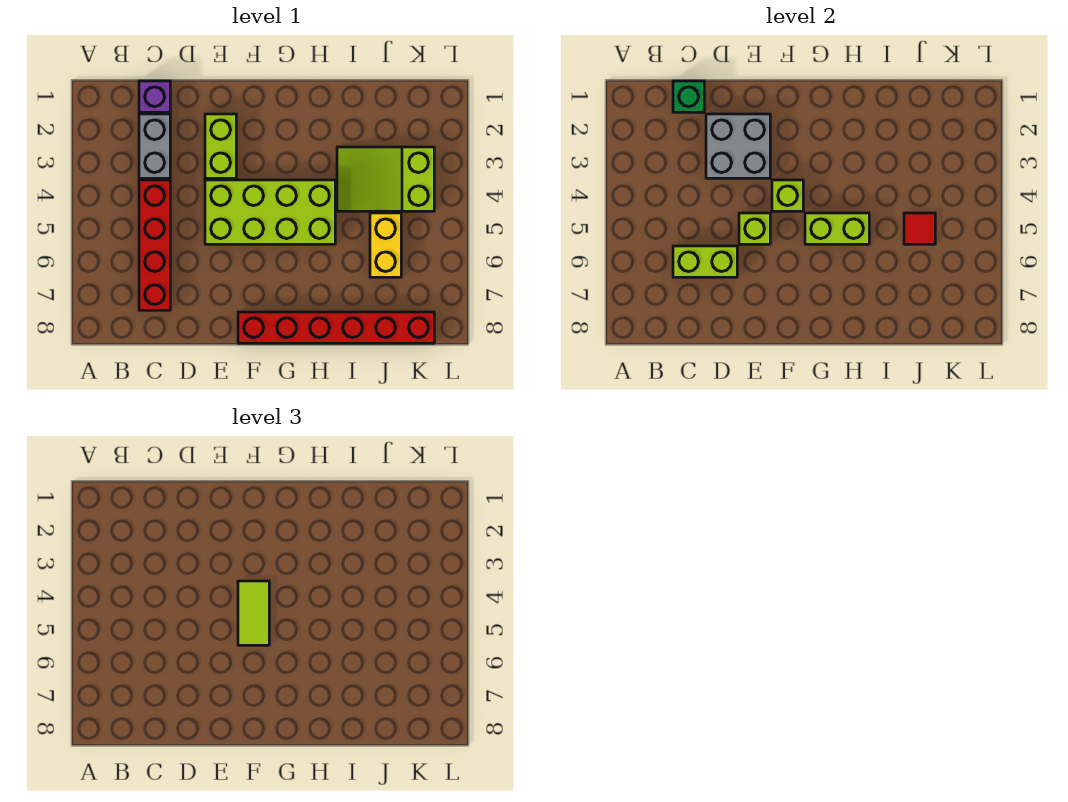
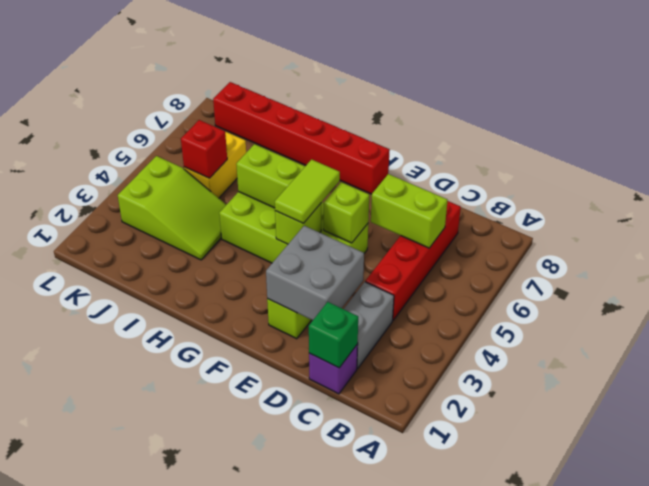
red 1x1 tile [904,213,935,244] -> red 1x1 brick [181,120,227,178]

